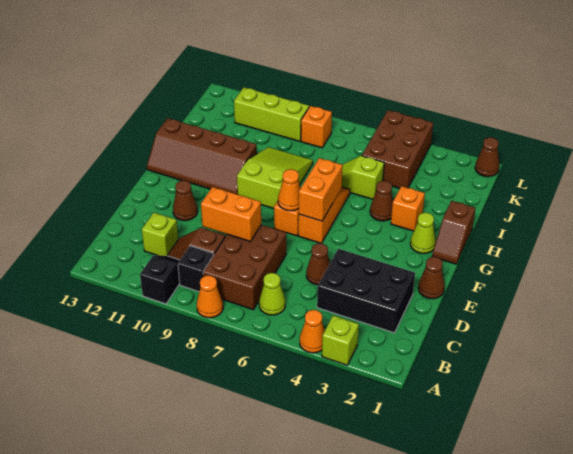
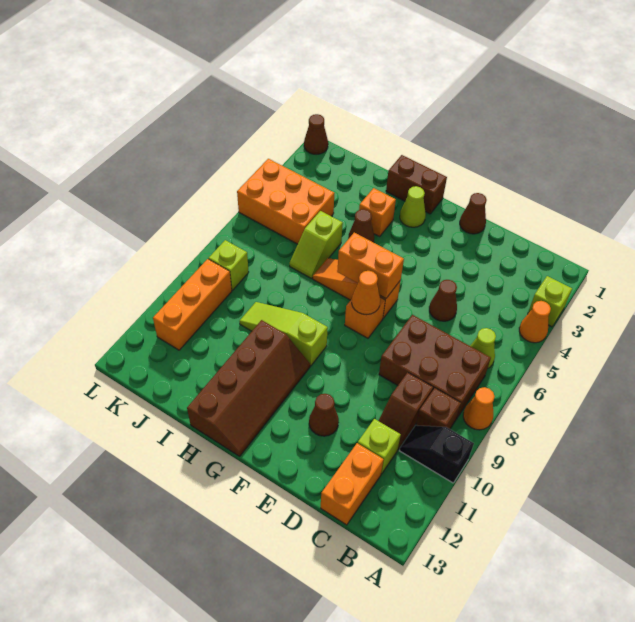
black 1x1 brick [178,246,213,292] -> brown 1x1 brick [416,388,461,429]
black 2x3 brick [317,249,415,333] -> none
orange 1x2 brick [201,187,261,242] -> orange 1x2 brick moved to [321,443,384,525]
brown 1x2 slope [432,201,475,264] -> brown 1x2 brick [386,155,447,214]
lime 2x3 slope [237,147,313,208] -> lime 1x3 slope [239,302,328,366]
brown 2x3 brick [362,110,433,188] -> orange 2x3 brick [237,159,334,244]
orange 1x1 brick [301,106,332,148] -> lime 1x1 brick [209,240,249,290]
lime 1x3 brick [234,88,309,141] -> orange 1x3 brick [153,259,232,350]

